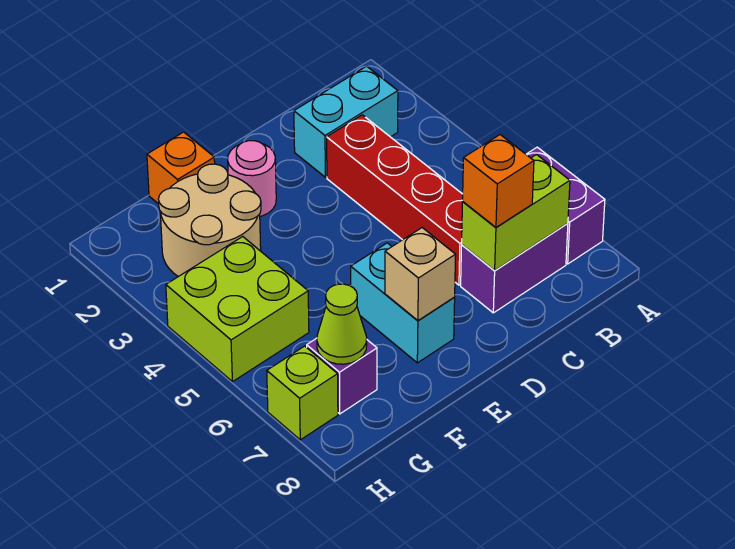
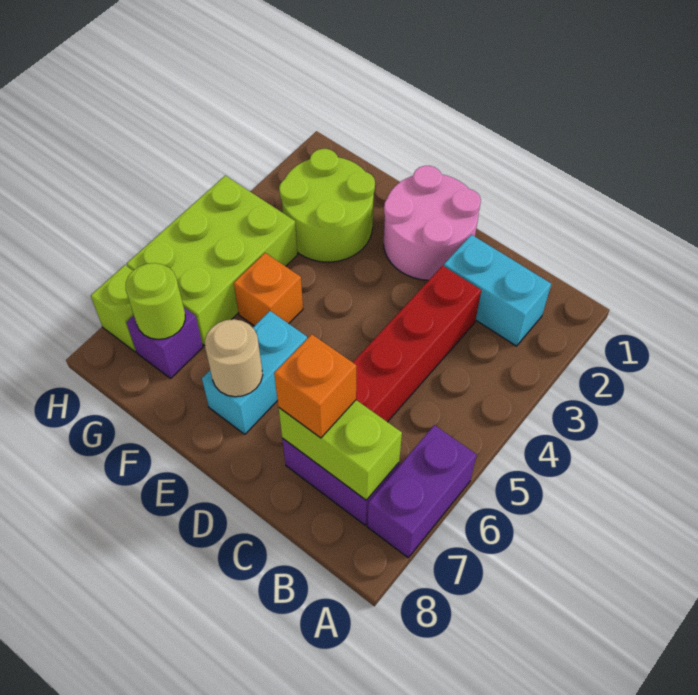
pink 1x1 round brick [228,141,276,216] -> pink 2x2 round brick [384,166,481,280]
tan 1x1 brick [385,228,456,321] -> tan 1x1 round brick [205,319,263,397]
orange 1x1 brick [147,132,215,204] -> orange 1x1 brick moved to [234,253,303,326]
tan 2x2 round brick [159,164,261,277] -> lime 2x2 round brick [279,149,375,262]
lime 2x2 brick [166,237,309,382] -> lime 2x3 brick [127,176,297,345]
lime 1x1 cone [317,284,367,364] -> lime 1x1 round brick [126,263,185,339]

